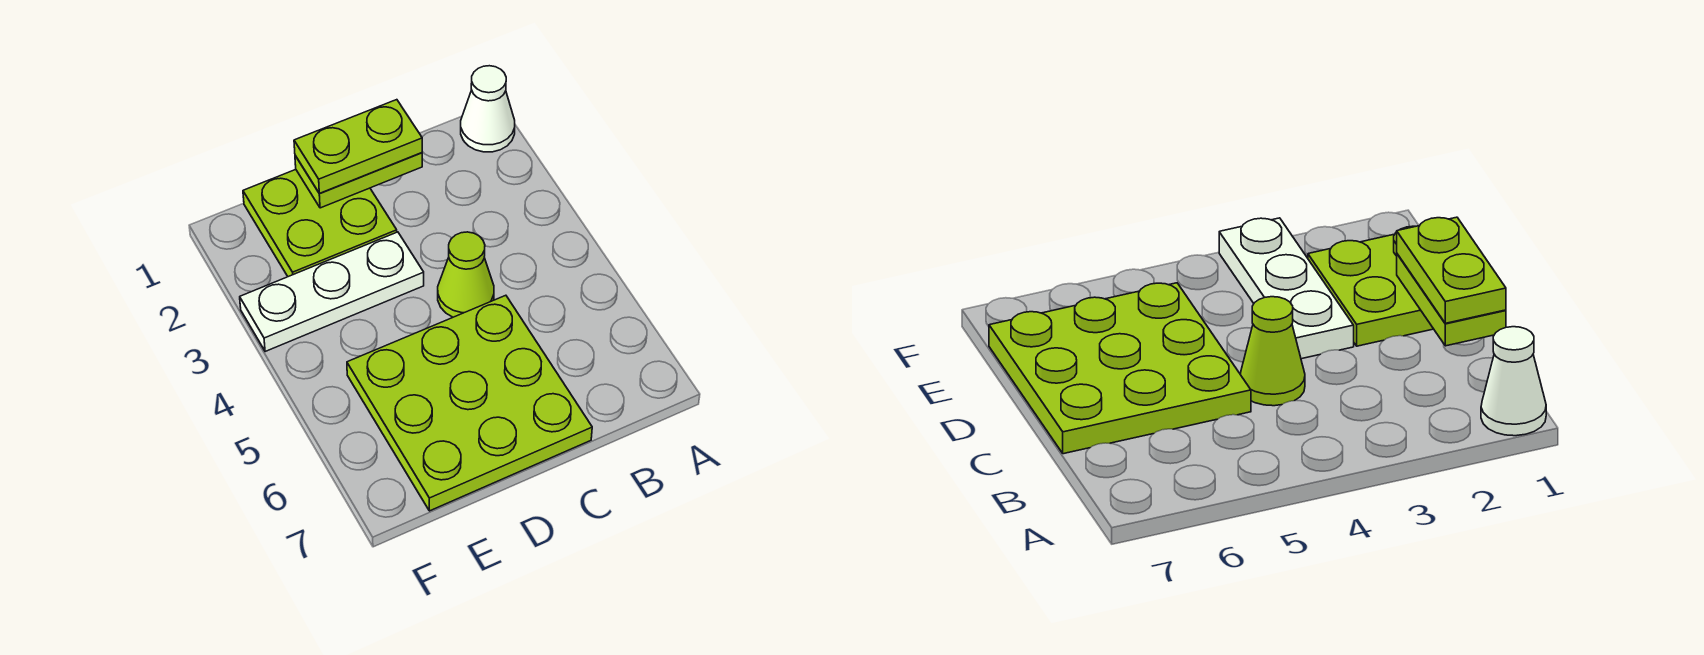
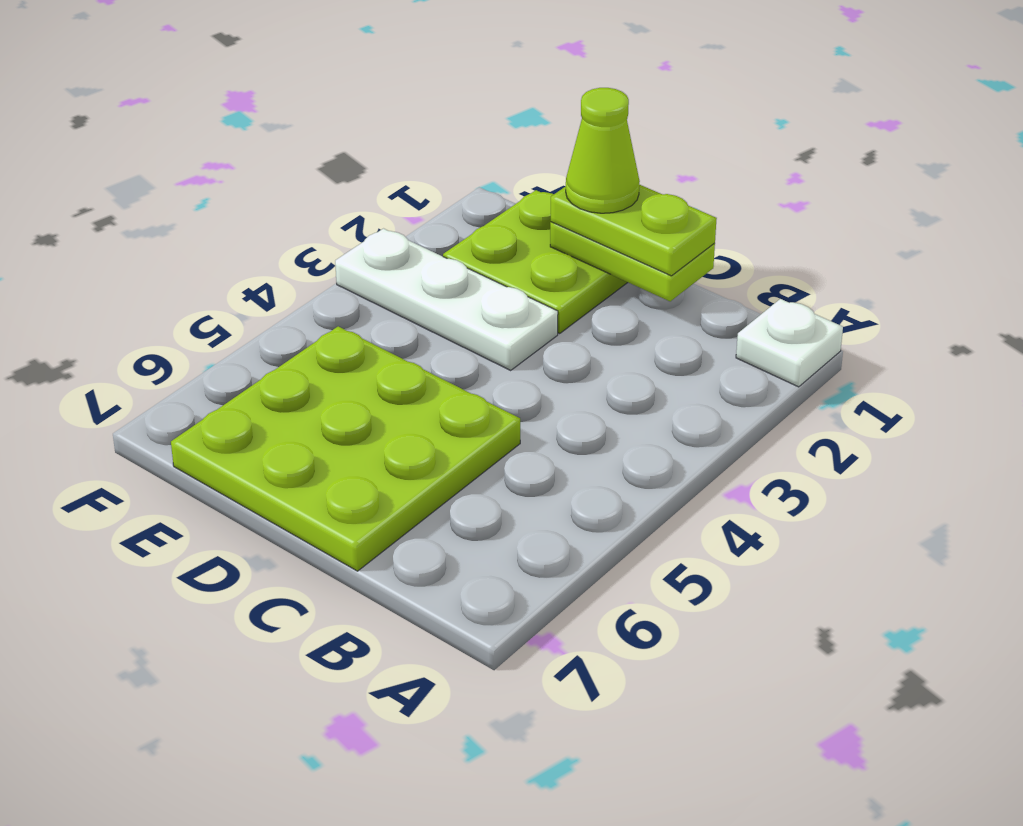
white 1x1 cone [461,66,515,152] -> white 1x1 plate [736,299,843,387]
lime 1x1 cone [438,232,494,317] -> lime 1x1 cone moved to [566,88,640,213]

